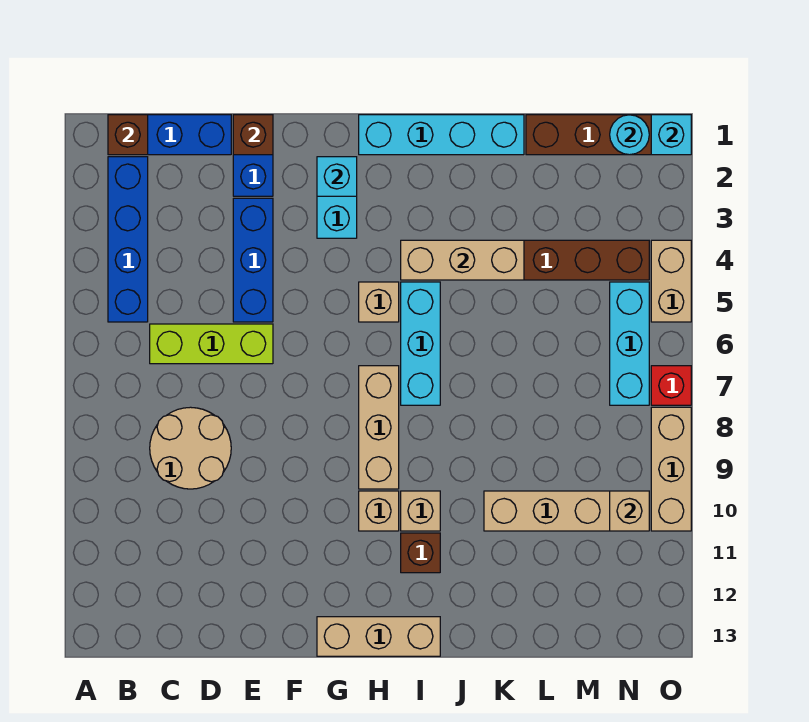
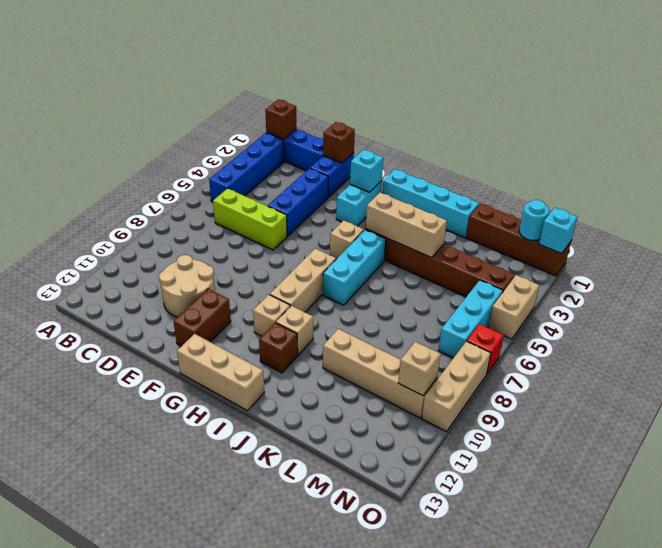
tan 2x2 round brick [150,407,231,489] -> tan 2x2 round brick moved to [159,255,215,317]
none -> brown 1x2 brick [173,289,231,346]

